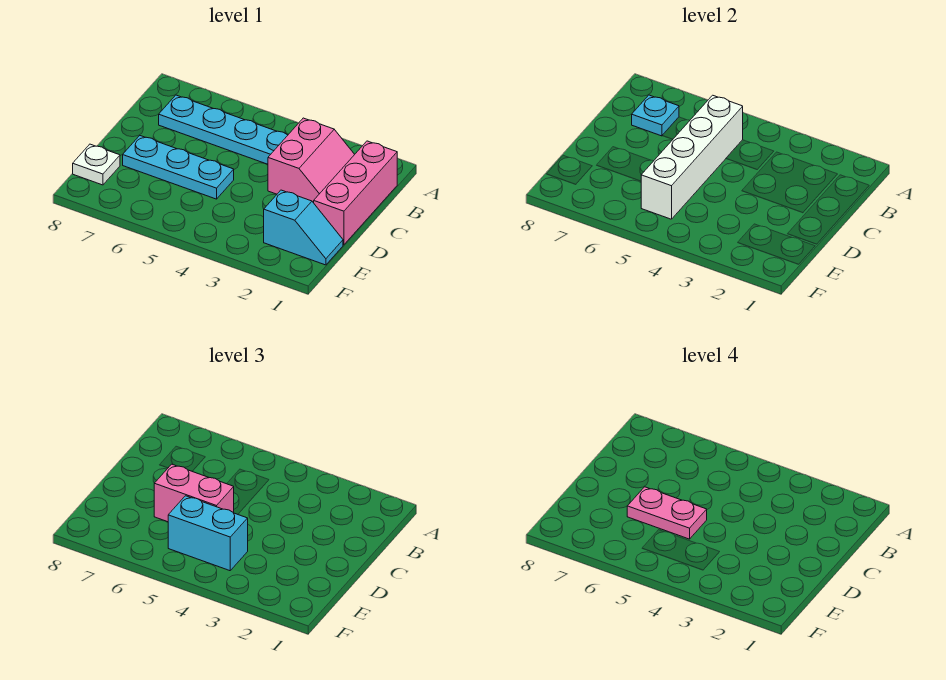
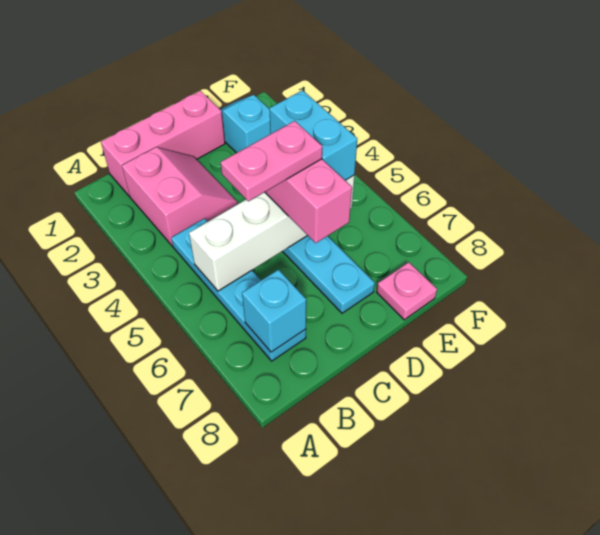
pink 2x2 slope [268,118,355,203] -> pink 2x2 slope turned to [122,147,238,246]
cyan 1x1 plate [632,95,679,136] -> cyan 1x1 brick [242,270,306,352]
pink 1x2 plate [627,487,707,539] -> pink 1x2 plate turned to [221,121,322,201]
white 1x1 plate [73,144,120,185] -> pink 1x1 plate [377,262,437,320]

